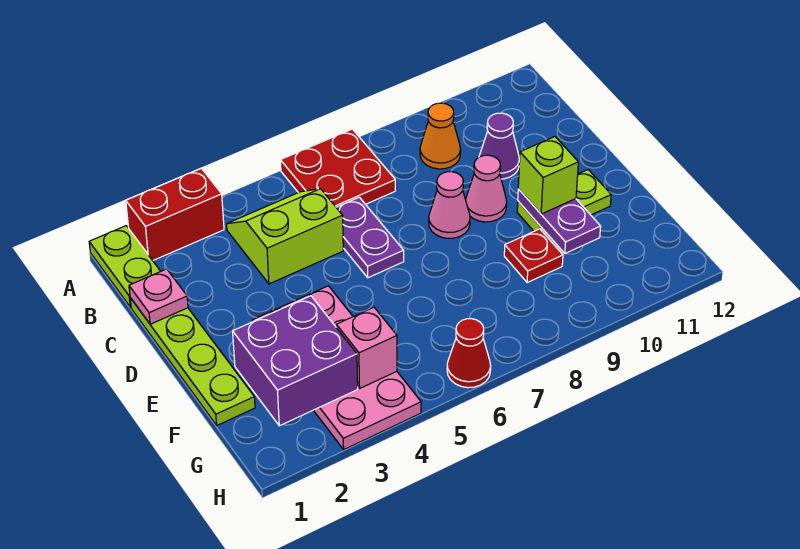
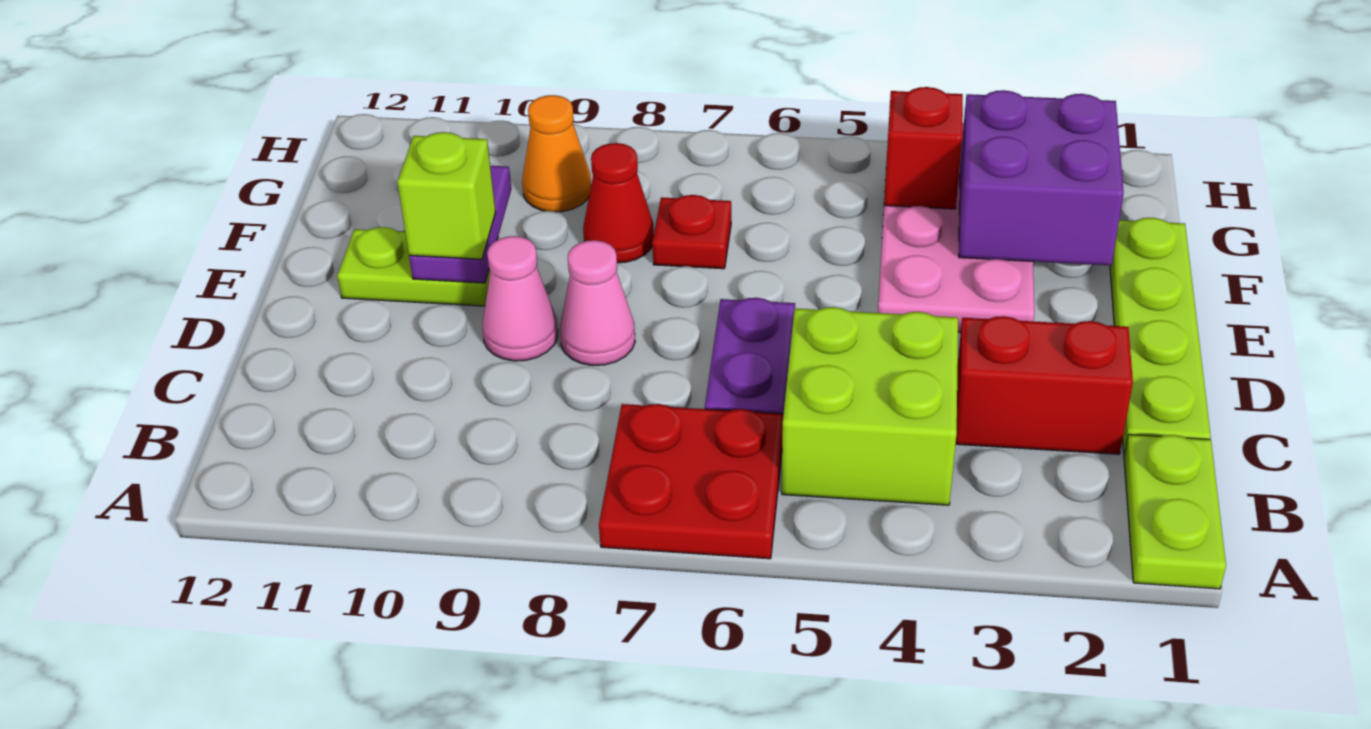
red 1x2 brick [126,168,224,260] -> red 1x2 brick moved to [956,316,1133,454]
lime 2x2 slope [227,189,343,284] -> lime 2x2 brick [782,307,958,505]
orange 1x1 cone [420,103,461,169] -> orange 1x1 cone moved to [522,95,591,212]
pink 1x1 plate [129,269,188,324] -> none
purple 1x1 cone [479,113,519,179] -> none
red 1x1 plate [504,229,563,283] -> red 1x1 plate moved to [652,195,731,269]
pink 1x1 brick [336,307,397,388] -> red 1x1 brick [884,87,963,209]
red 1x1 cone [447,319,491,388] -> red 1x1 cone moved to [583,143,654,263]

